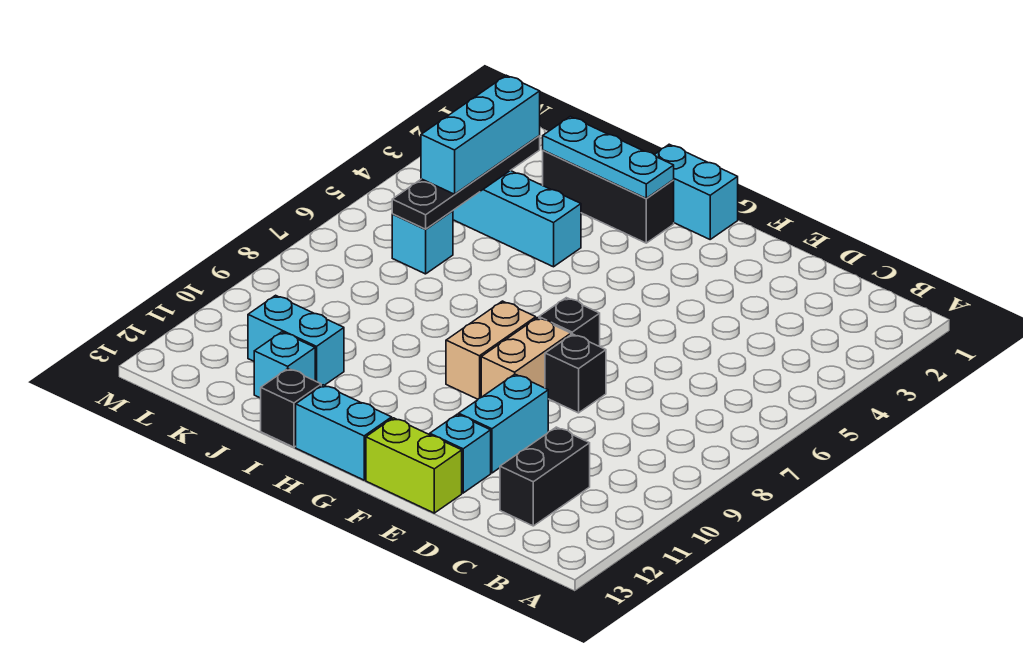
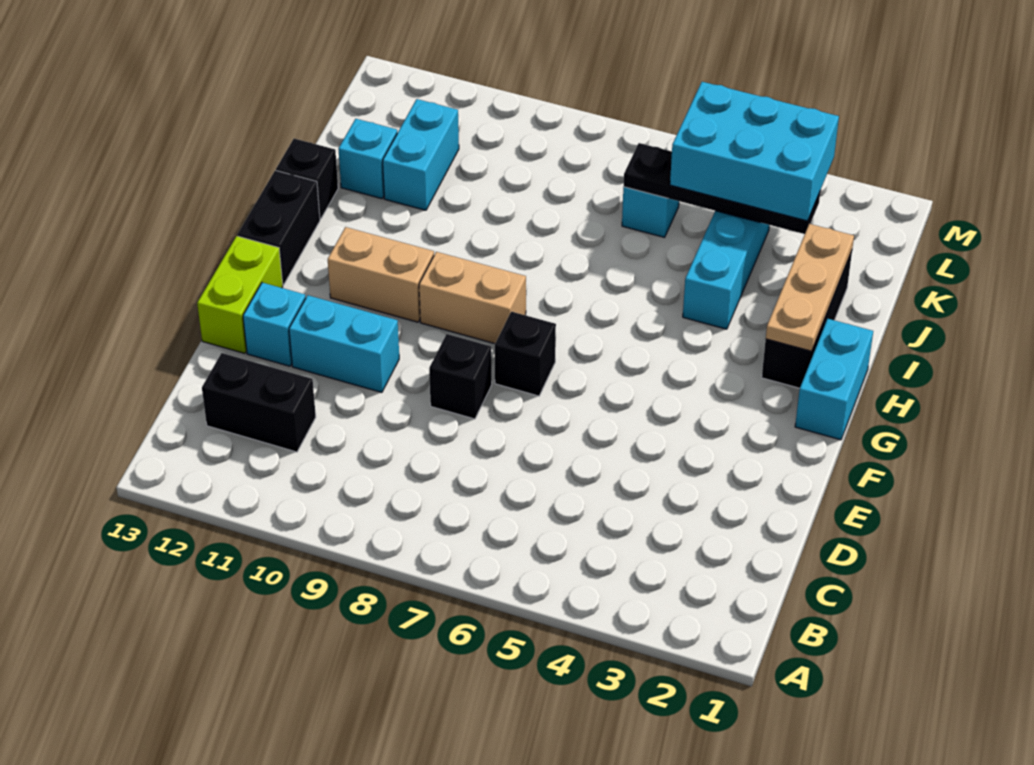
tan 1x2 brick [481,318,571,397] -> tan 1x2 brick moved to [328,227,434,322]
cyan 1x2 brick [296,385,392,480] -> black 1x2 brick [237,170,320,285]
cyan 1x3 plate [543,117,674,198] -> tan 1x3 plate [766,224,854,351]
cyan 1x3 brick [421,75,540,194] -> cyan 2x3 brick [670,82,839,221]

